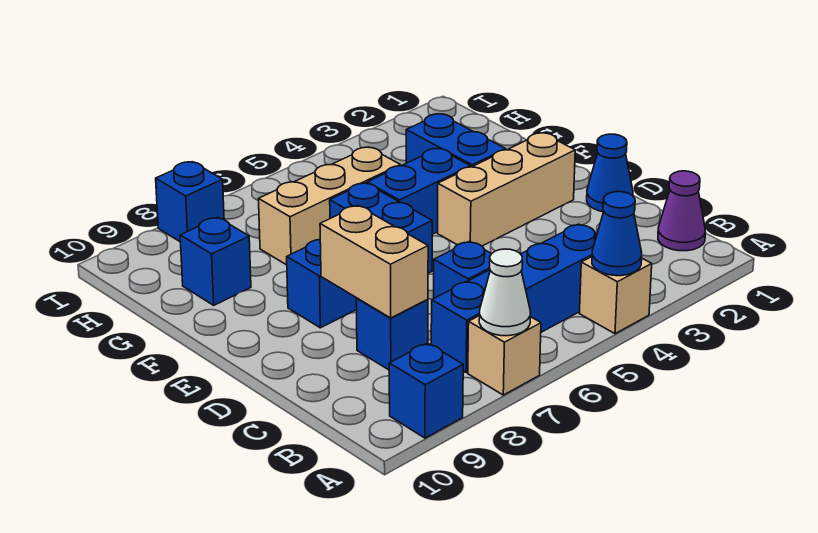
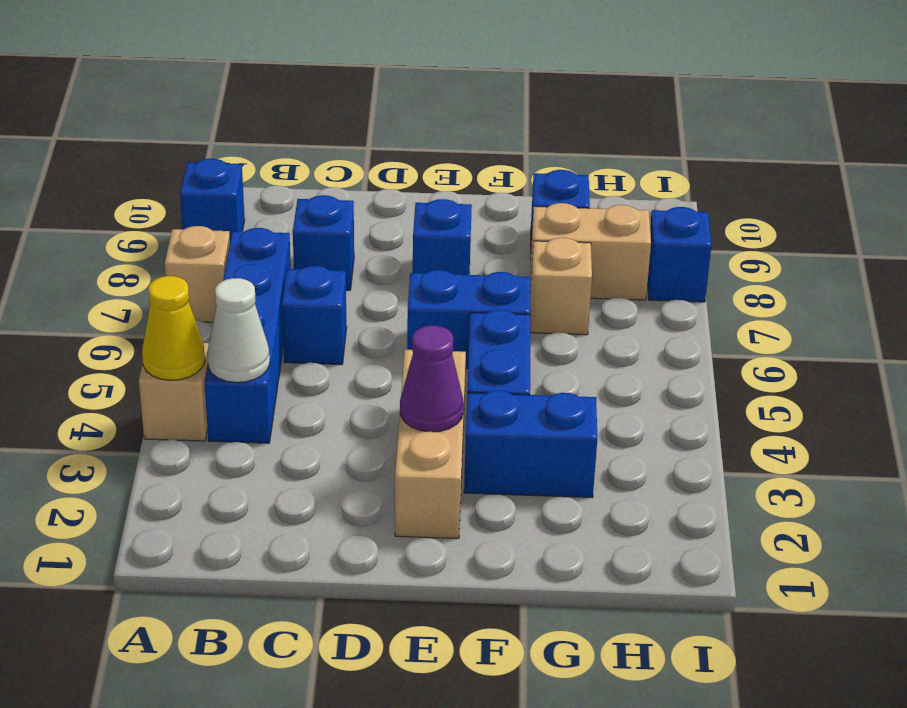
blue 1x1 cone [592,192,642,276] -> yellow 1x1 cone [142,276,205,380]
white 1x1 cone [479,249,530,336] -> white 1x1 cone moved to [207,278,270,382]
purple 1x1 cone [658,171,706,251] -> purple 1x1 cone moved to [400,325,464,432]
tan 1x2 brick [320,206,428,318] -> tan 1x2 brick moved to [531,203,651,300]
blue 1x1 cone [587,134,633,212] -> none
tan 1x3 brick [259,147,400,265] -> tan 1x1 brick [530,238,592,335]

